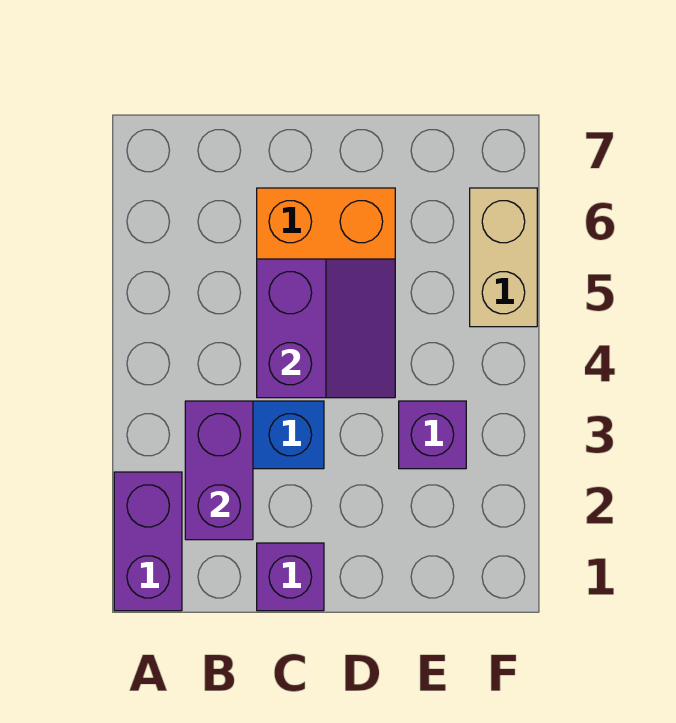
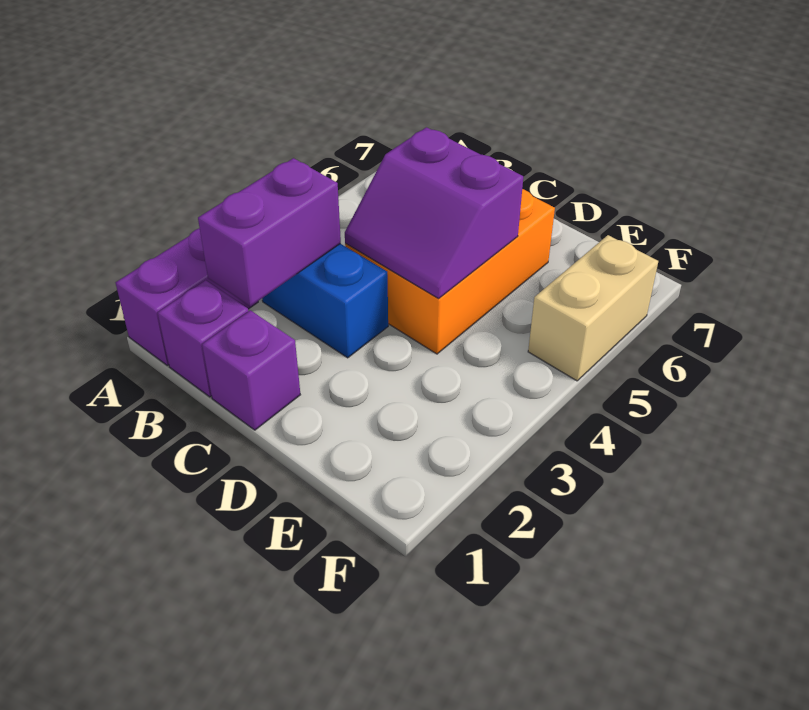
purple 2x2 slope [257,259,395,398] -> purple 2x2 slope turned to [345,127,523,298]
purple 1x1 brick [399,401,466,469] -> purple 1x1 brick moved to [158,280,248,397]

